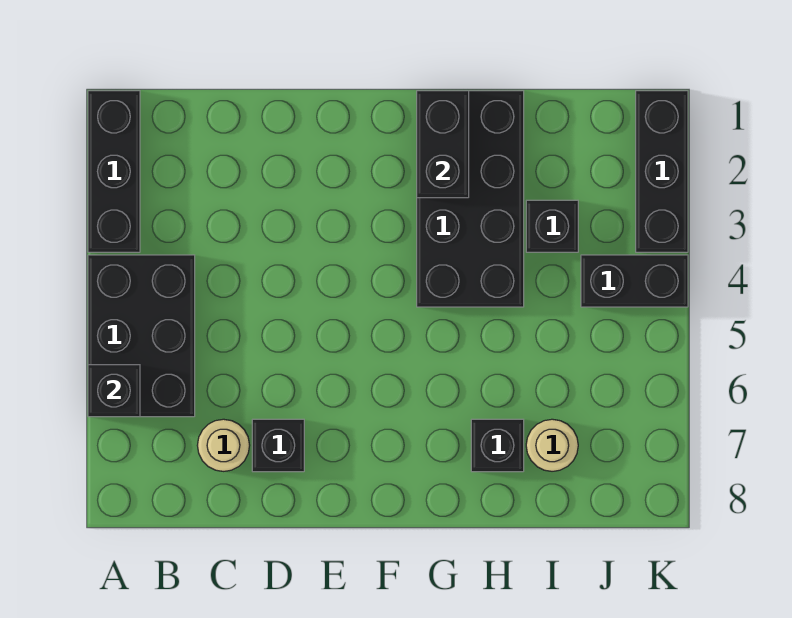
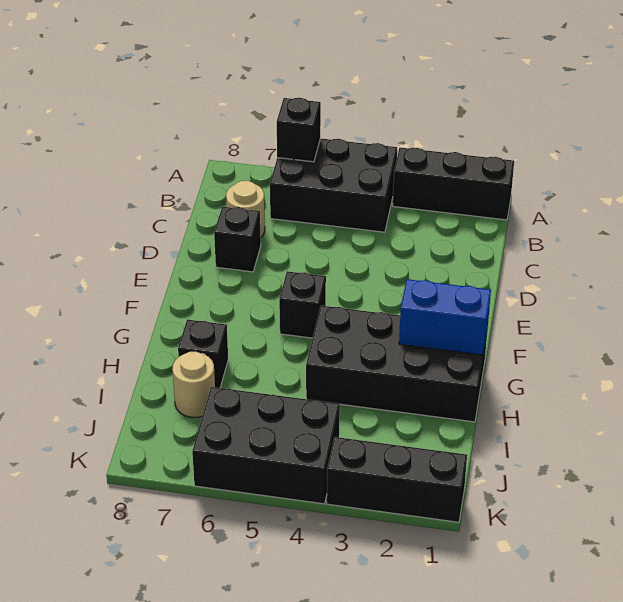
black 1x2 brick [417,91,469,198] -> blue 1x2 brick [399,279,491,355]
black 1x1 brick [526,200,578,252] -> black 1x1 brick moved to [279,271,326,338]
black 1x2 brick [581,255,688,307] -> black 2x3 brick [192,387,340,504]

